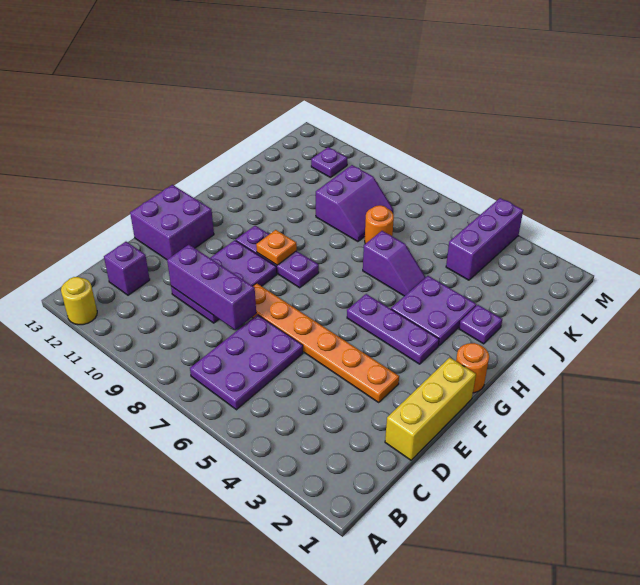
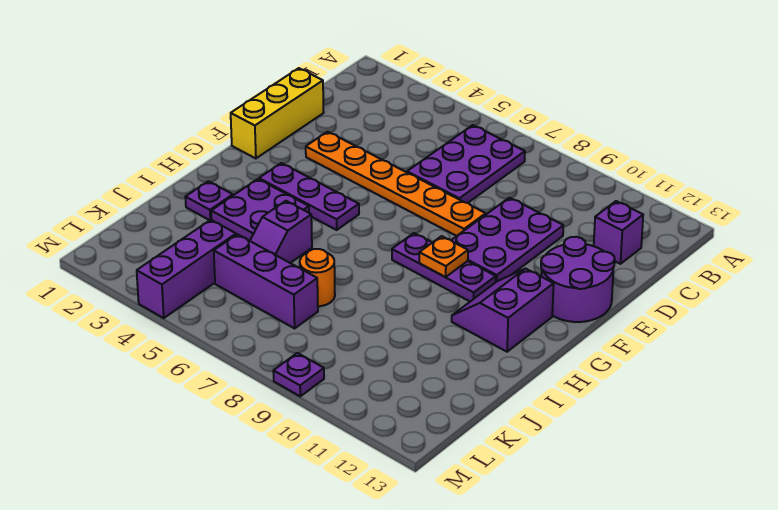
yellow 1x1 round brick [61,277,97,325] -> none
purple 1x3 brick [167,245,256,330] -> purple 1x3 brick moved to [214,234,318,328]
purple 2x2 brick [130,185,214,260] -> purple 2x2 round brick [541,237,615,322]
orange 1x1 round brick [456,343,489,393] -> none
purple 1x2 slope [363,231,426,296] -> purple 1x2 slope turned to [250,201,312,263]
purple 2x2 slope [316,165,393,242] -> purple 2x2 slope moved to [452,269,554,352]
purple 1x1 plate [311,147,347,178] -> purple 1x1 plate moved to [273,353,324,396]

